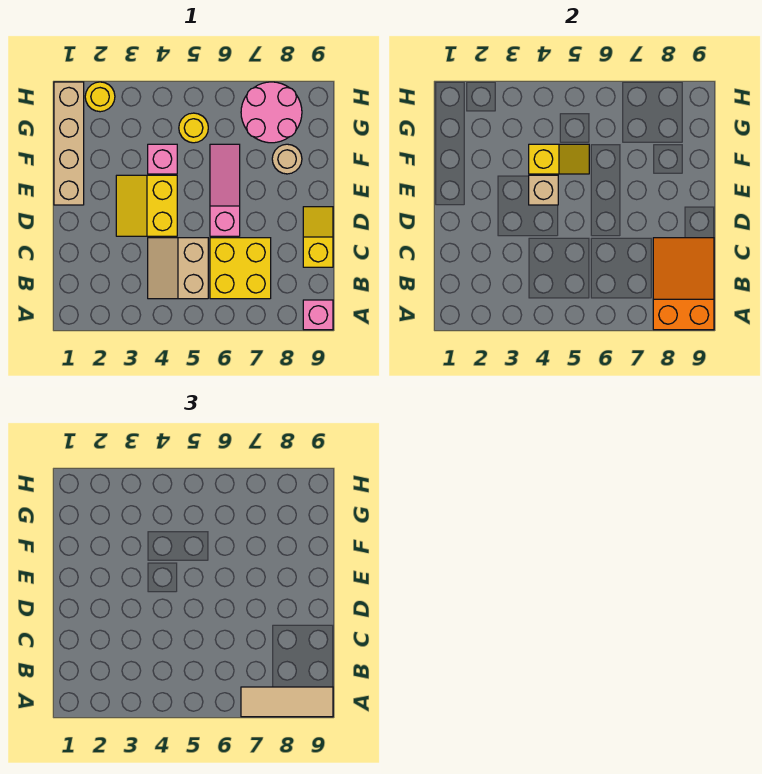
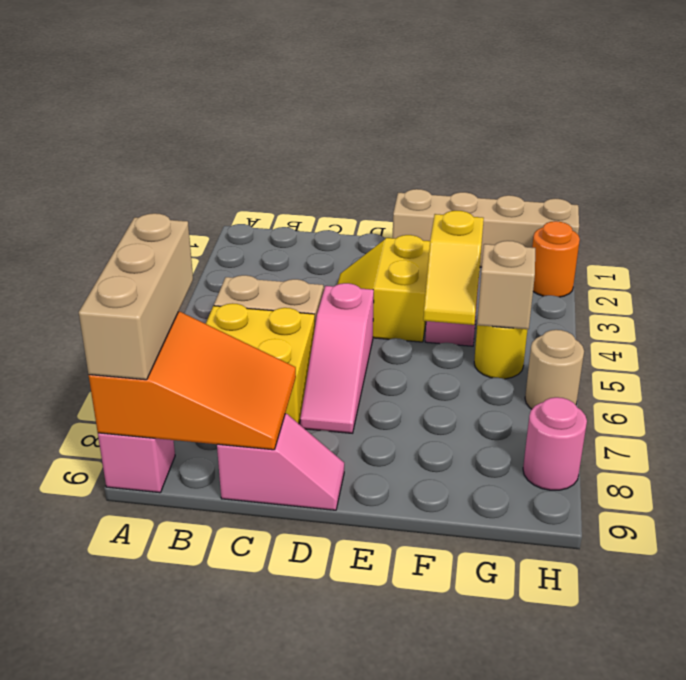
tan 1x3 tile [241,687,333,717] -> tan 1x3 brick [79,213,193,380]
yellow 1x2 slope [303,207,333,267] -> pink 1x2 slope [217,413,344,510]
yellow 2x2 slope [116,175,177,236] -> yellow 2x2 slope turned to [337,235,430,342]
pink 1x3 slope [210,144,240,236] -> pink 1x3 slope turned to [300,283,374,433]
tan 1x1 brick [529,175,558,205] -> tan 1x1 brick moved to [477,241,535,329]
tan 1x1 round brick [272,144,302,174] -> tan 1x1 round brick moved to [525,330,584,409]
pink 2x2 round brick [241,82,302,143] -> pink 1x1 round brick [523,397,587,490]
yellow 1x1 round brick [85,82,115,112] -> orange 1x1 round brick [532,221,580,297]

